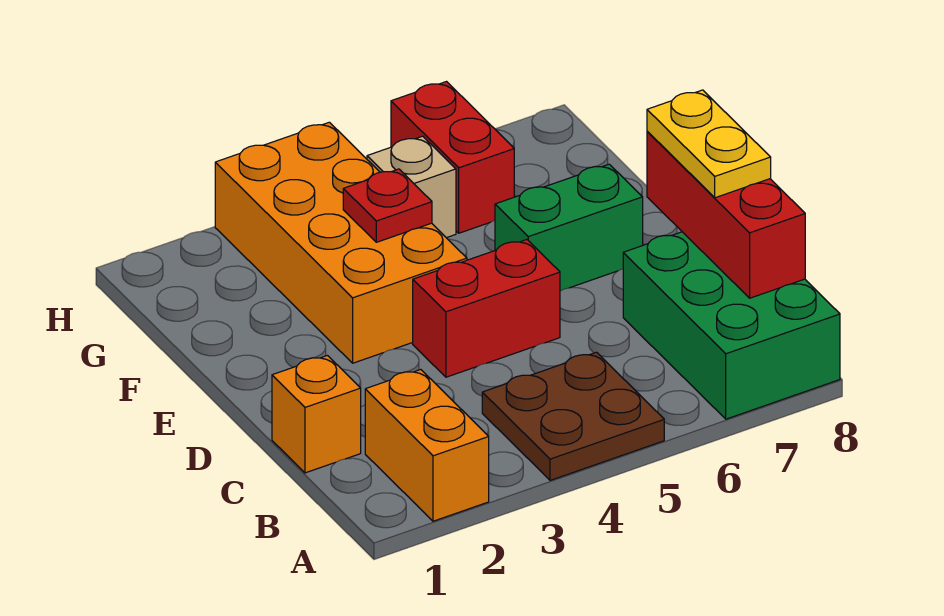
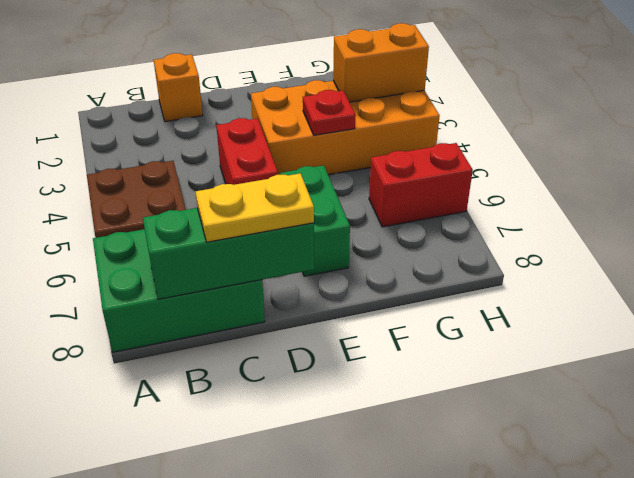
orange 1x2 brick [365,370,489,521] -> orange 1x2 brick moved to [333,23,429,102]
red 1x3 brick [647,131,805,298] -> green 1x3 brick [143,208,314,299]
tan 1x1 brick [367,136,456,238] -> none

